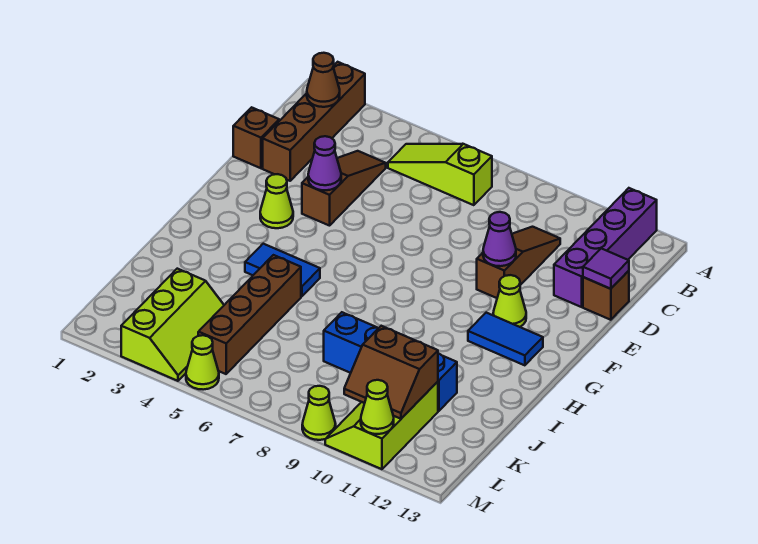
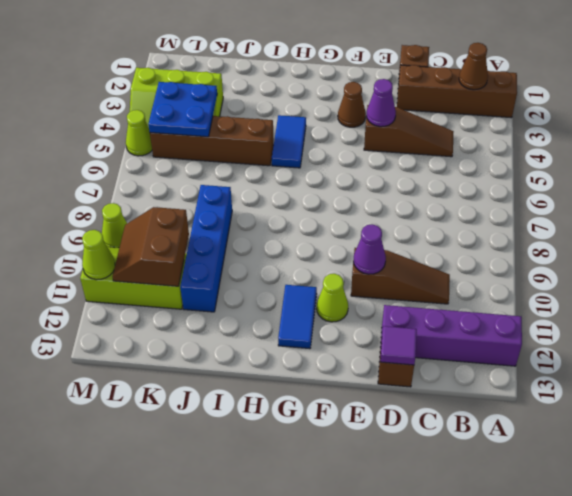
lime 1x3 slope [388,144,492,205] -> none
lime 1x1 cone [260,174,293,228] -> brown 1x1 cone [338,82,366,127]
none -> blue 2x2 plate [148,82,217,137]

